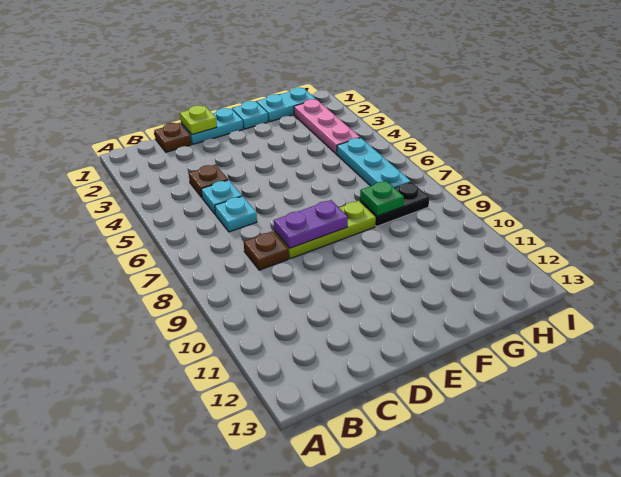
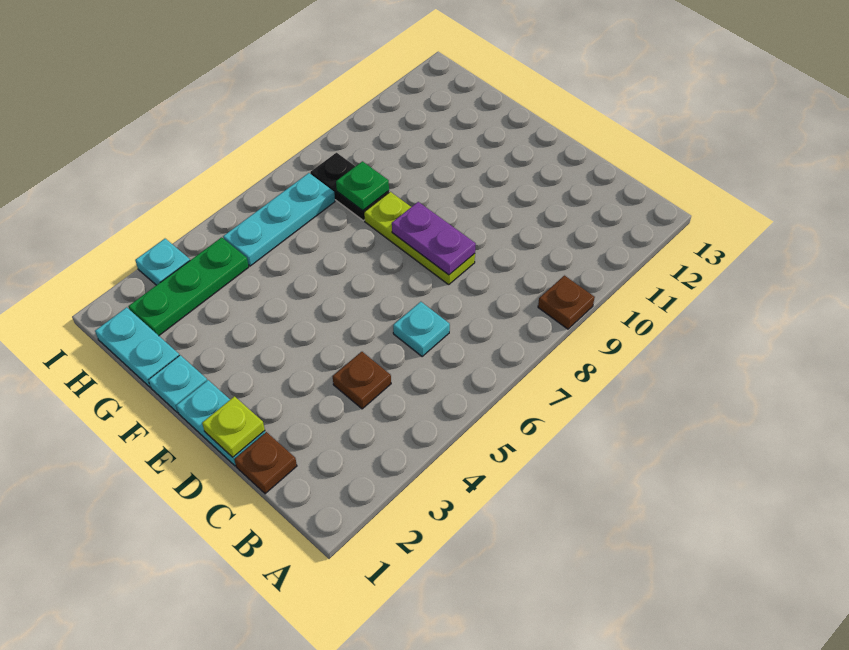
cyan 1x1 plate [201,180,242,214] -> cyan 1x1 plate moved to [135,239,190,285]
brown 1x1 plate [244,231,288,270] -> brown 1x1 plate moved to [538,276,595,329]
pink 1x3 plate [294,99,360,154] -> green 1x3 plate [129,237,249,336]

